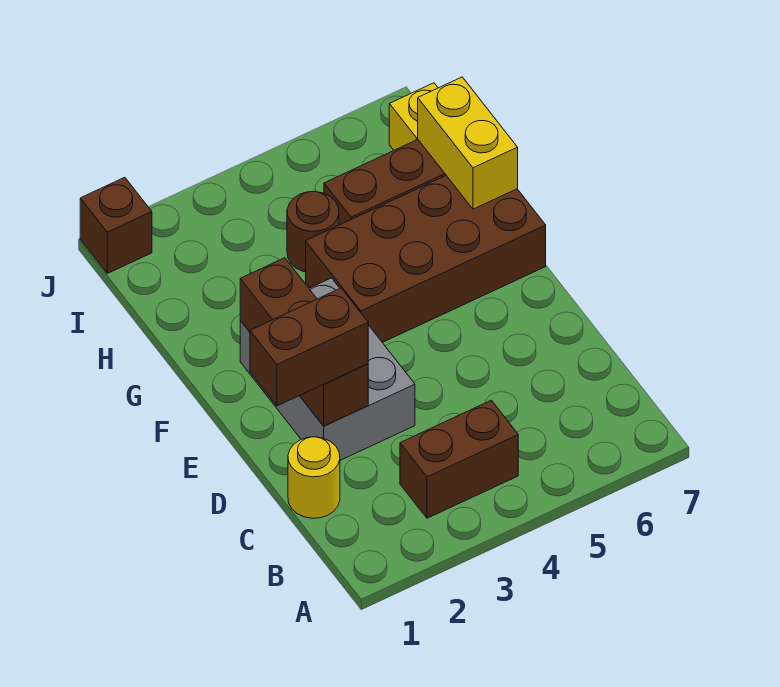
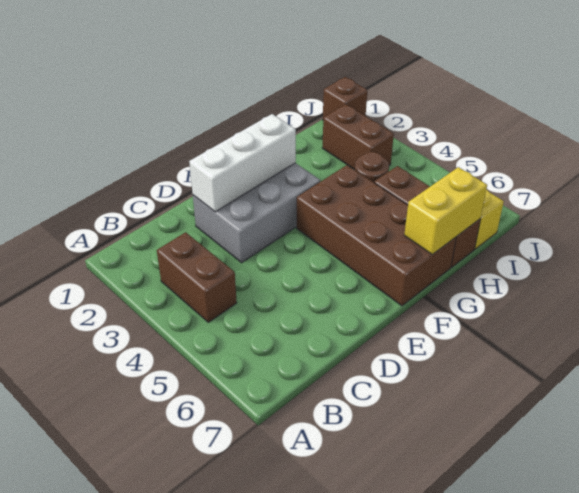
yellow 1x1 round brick [288,437,340,518] -> none
brown 1x2 brick [250,288,368,406] -> brown 1x2 brick moved to [323,104,394,170]
brown 1x3 brick [240,258,368,426] -> white 1x3 brick [189,114,296,212]

